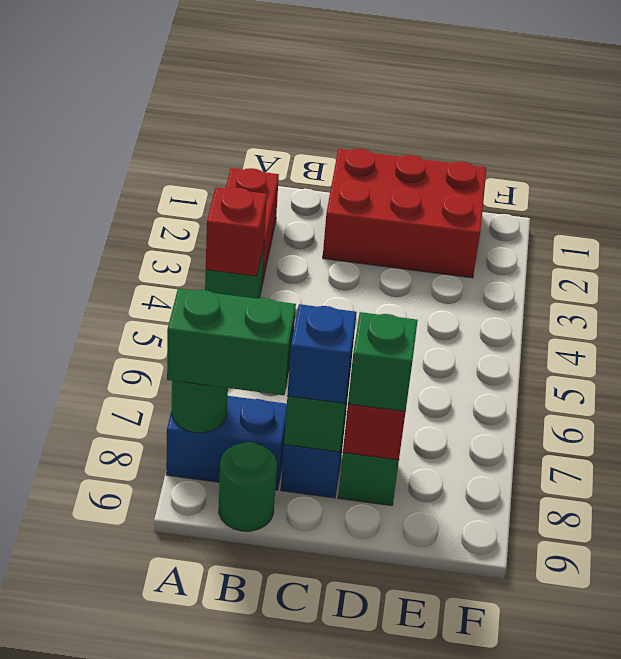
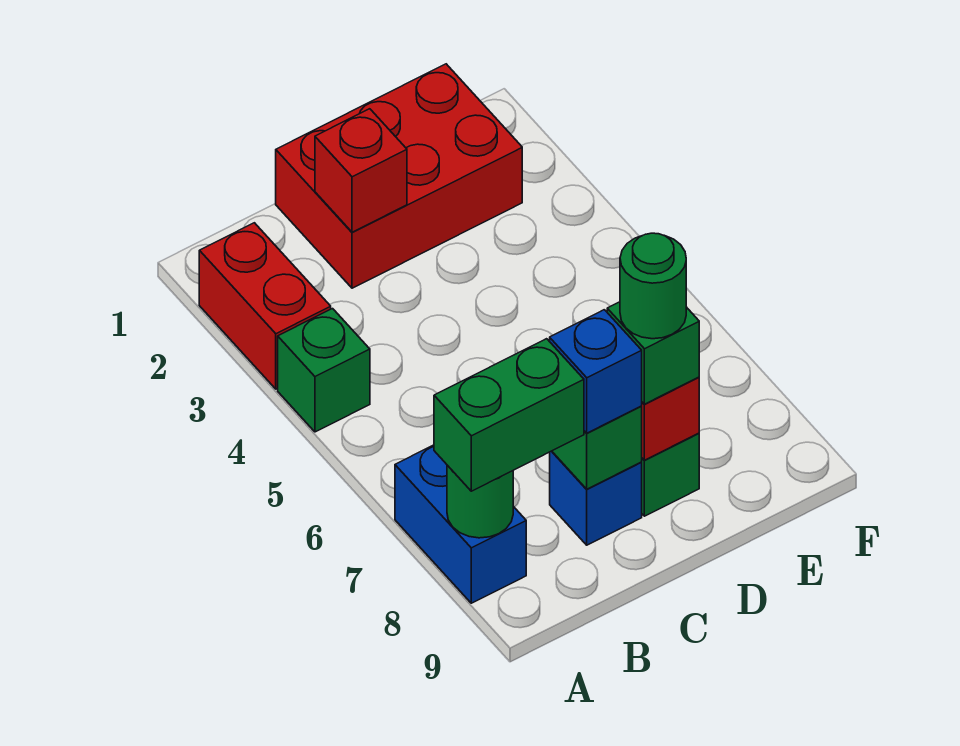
red 1x1 brick [206,187,267,276] -> red 1x1 brick moved to [315,109,407,232]
blue 1x2 brick [166,396,287,490] -> blue 1x2 brick turned to [395,445,526,603]
green 1x1 round brick [219,442,277,531] -> green 1x1 round brick moved to [620,233,686,339]

